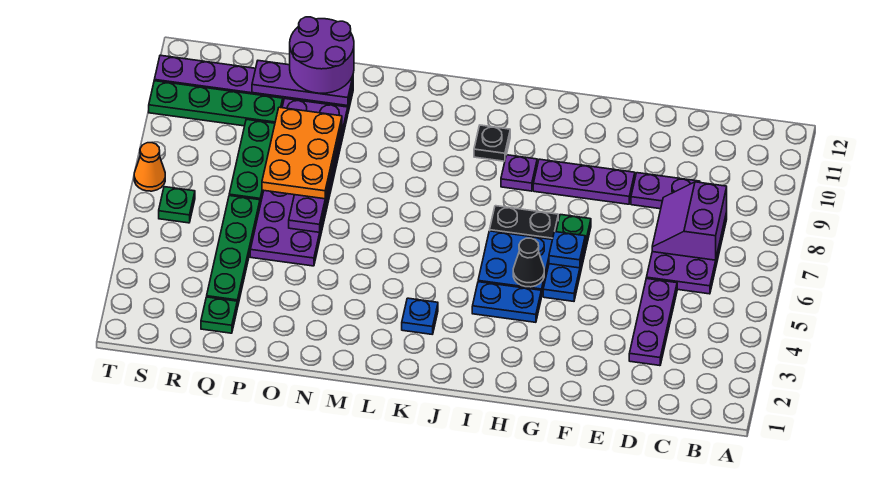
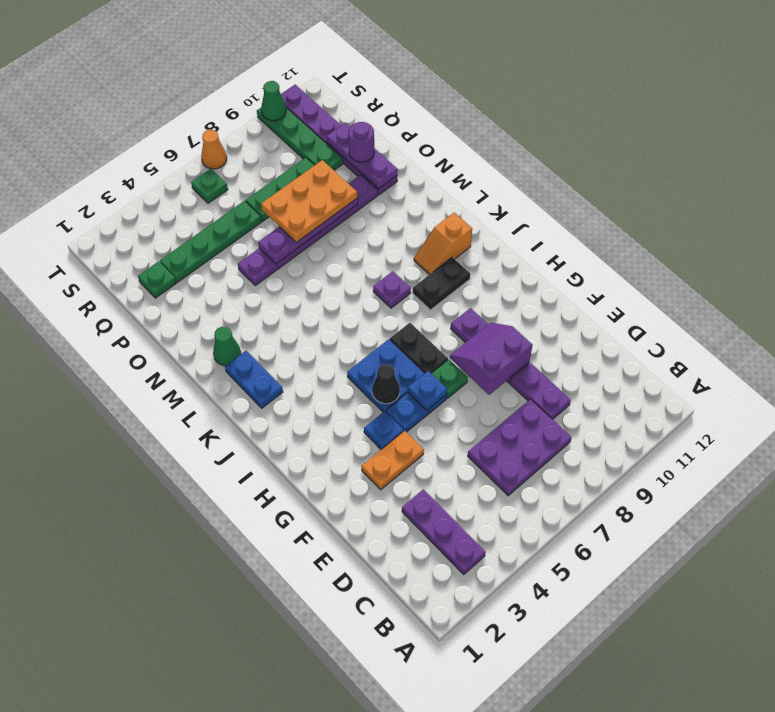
purple 2x2 slope [652,182,727,260] -> purple 2x2 slope moved to [450,323,533,395]
purple 1x3 plate [629,279,677,366] -> purple 1x3 plate turned to [402,489,486,574]
none -> orange 1x2 plate [361,431,424,490]
blue 1x2 plate [472,282,541,322] -> blue 1x2 plate moved to [225,351,283,408]
purple 1x1 plate [501,155,537,191] -> purple 1x1 plate moved to [373,271,411,308]
black 1x1 plate [474,125,510,161] -> black 1x2 plate [412,257,470,310]
blue 1x1 plate [402,298,438,334] -> blue 1x1 plate moved to [364,411,404,449]
none -> orange 1x2 slope [414,213,472,275]
none -> green 1x1 cone [213,327,241,366]
purple 2x6 plate [250,99,348,266] -> purple 1x6 plate [238,175,378,286]
purple 2x2 round brick [290,17,354,93] -> purple 1x1 round brick [348,122,374,162]
none -> green 1x1 cone [261,81,286,121]

